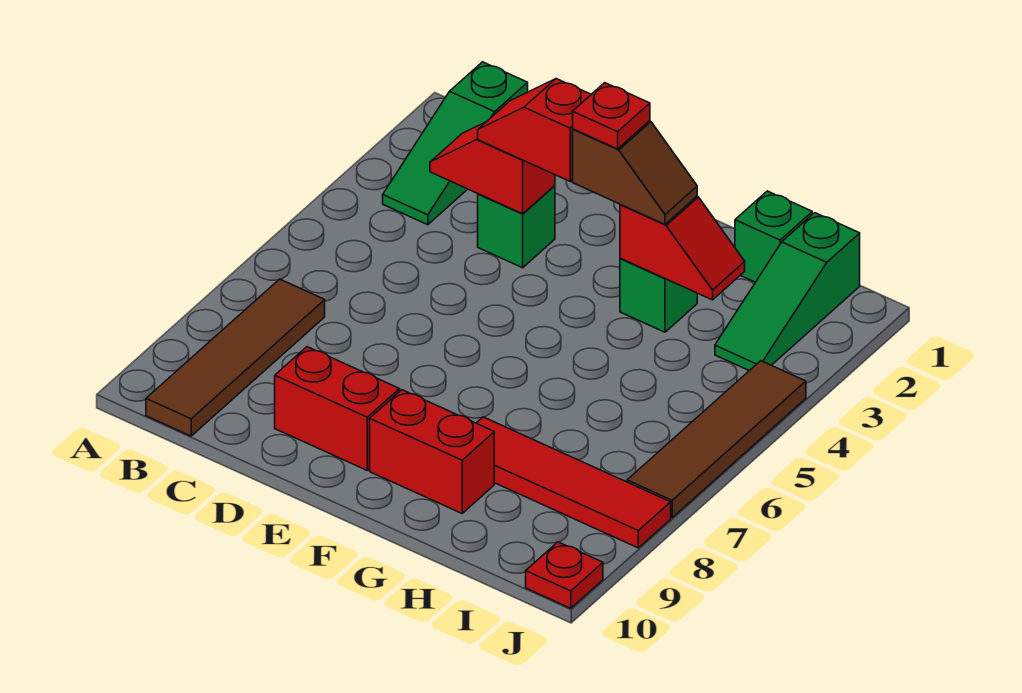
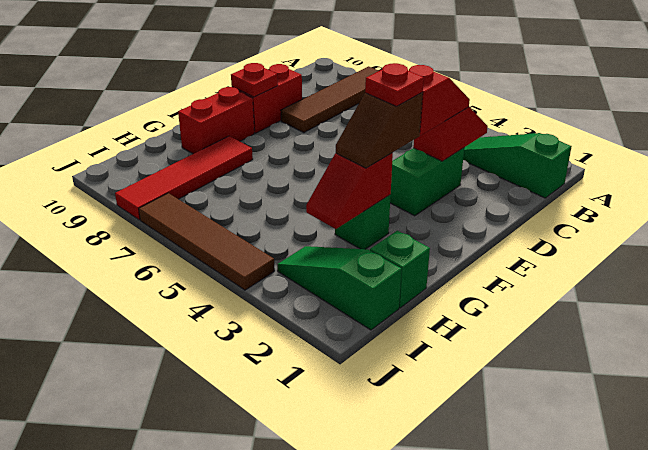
brown 1x4 tile [146,279,325,436] -> brown 1x4 tile turned to [281,66,378,132]
green 1x1 brick [478,186,555,268] -> green 1x2 brick [390,148,464,216]
red 1x1 plate [526,542,603,608] -> red 1x1 plate moved to [231,63,278,97]

